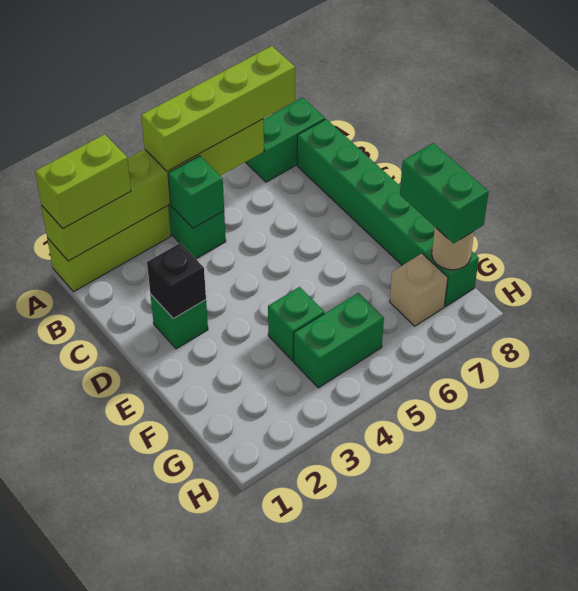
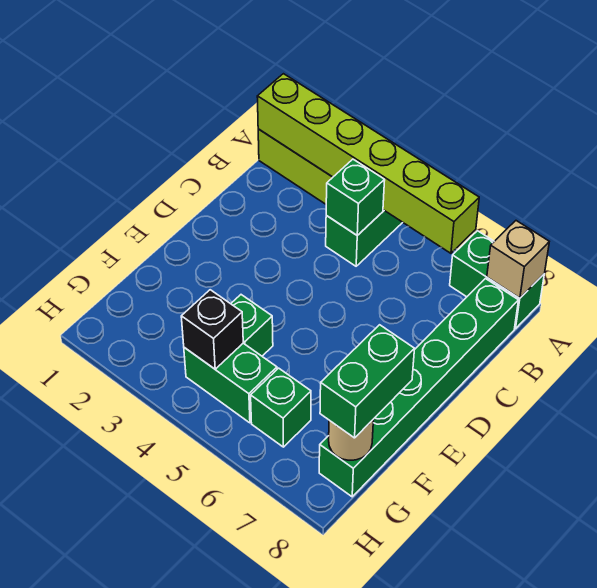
lime 1x2 brick [35,134,131,228] -> none
lime 1x4 brick [141,46,295,171] -> none
green 1x1 brick [150,294,208,349] -> green 1x1 brick moved to [251,368,311,447]
black 1x1 brick [147,243,206,319] -> black 1x1 brick moved to [181,290,243,369]
tan 1x1 brick [390,254,448,326] -> tan 1x1 brick moved to [487,221,549,298]

